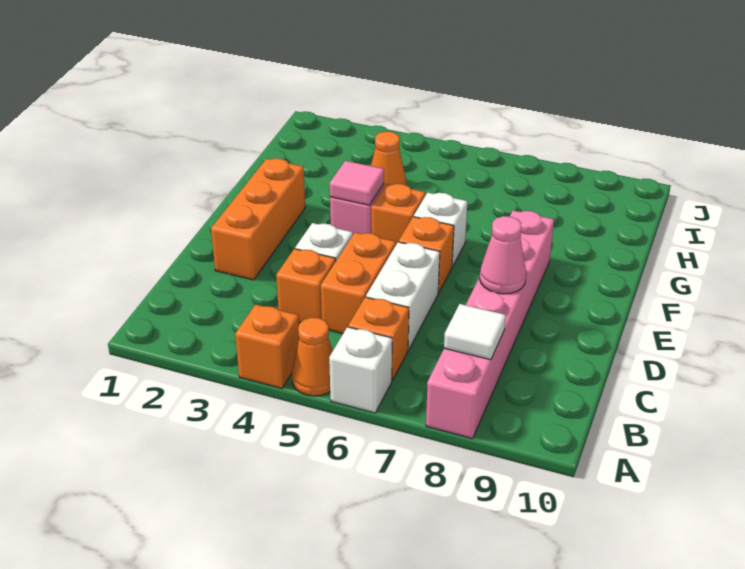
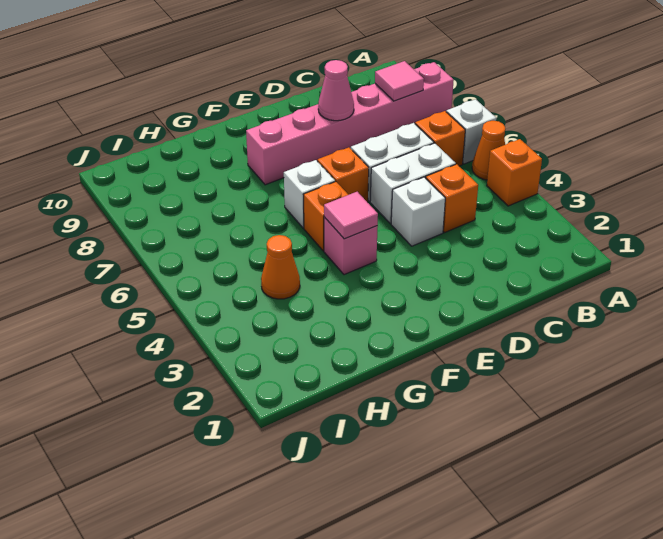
white 1x1 tile [444,304,506,360] -> pink 1x1 tile [375,61,424,101]
orange 1x2 brick [321,233,396,334] -> white 1x2 brick [370,143,456,224]
orange 1x3 brick [211,158,305,280] -> none

